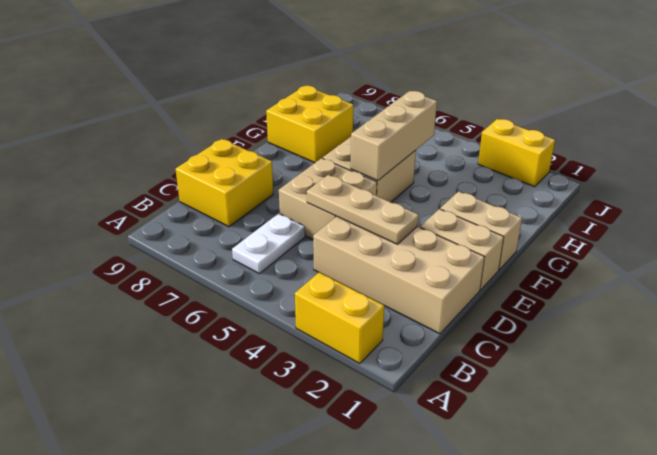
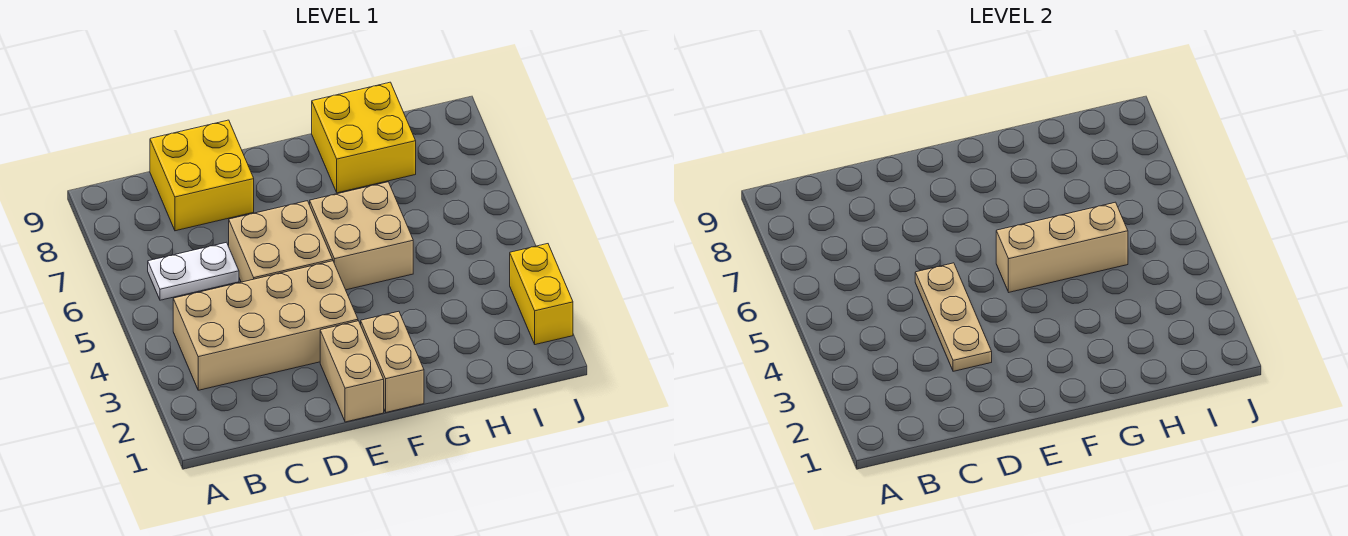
yellow 1x2 brick [295,272,384,363] -> none
tan 2x4 brick [313,216,485,334] -> tan 2x4 brick turned to [173,261,358,390]

